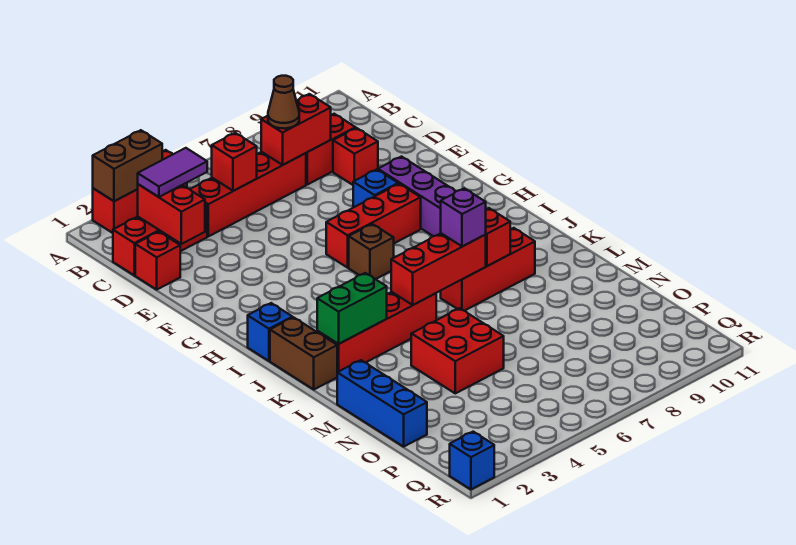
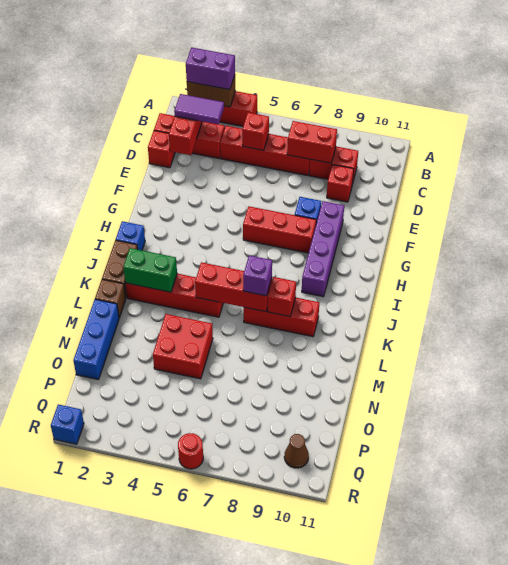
none -> purple 1x2 brick [186,47,235,90]
brown 1x1 cone [268,76,299,129] -> brown 1x1 cone moved to [284,434,309,468]
brown 1x1 brick [349,224,394,279] -> brown 1x1 brick moved to [95,279,126,318]
none -> red 1x1 round brick [178,433,203,469]

